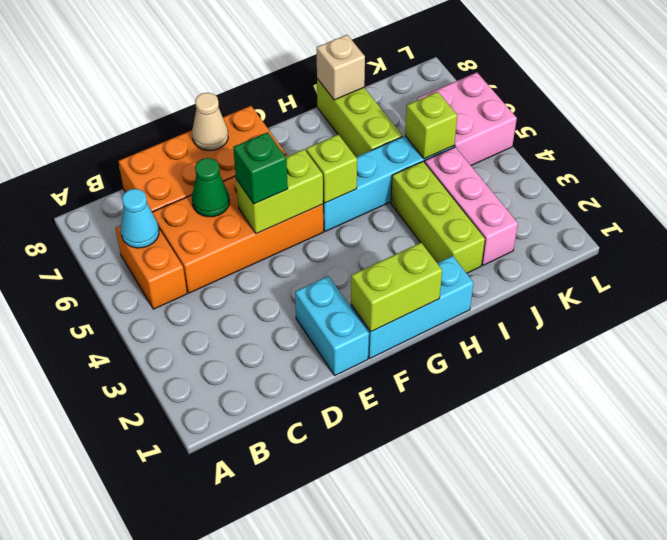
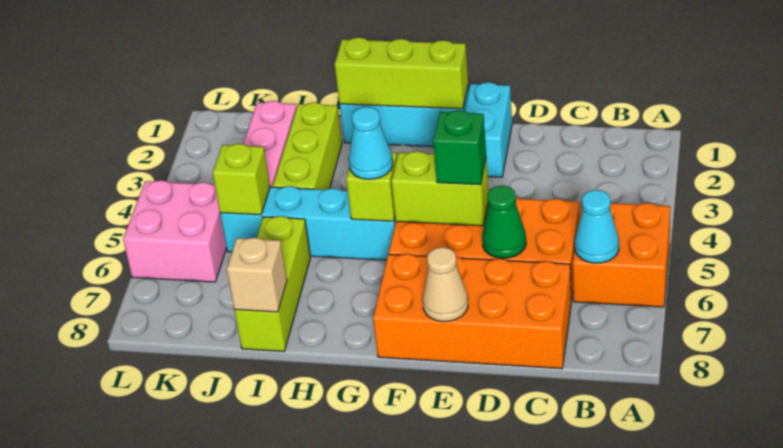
orange 1x2 brick [116,226,187,309] -> orange 2x2 brick [573,202,670,307]
lime 1x2 brick [351,243,442,332] -> lime 1x3 brick [335,37,468,109]
none -> cyan 1x1 cone [349,107,393,179]

